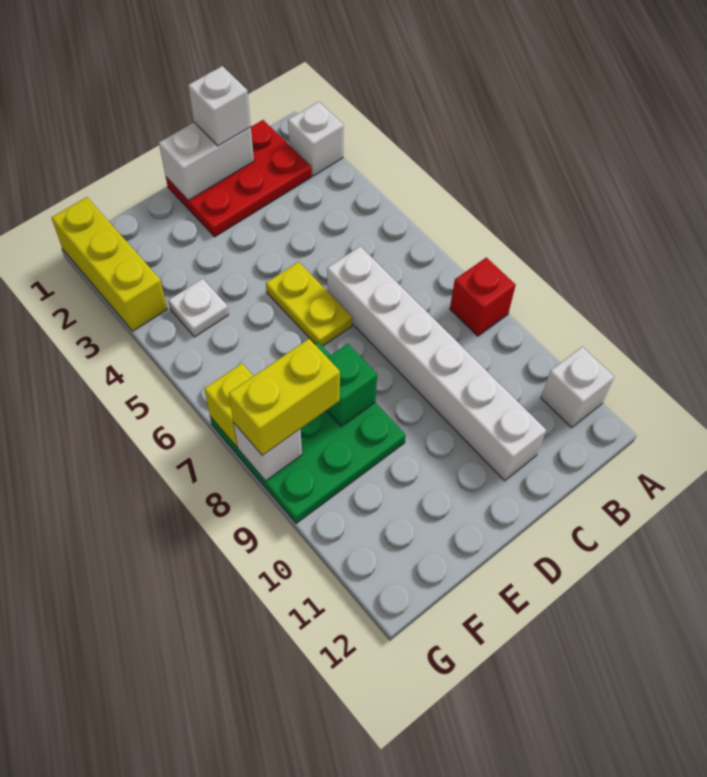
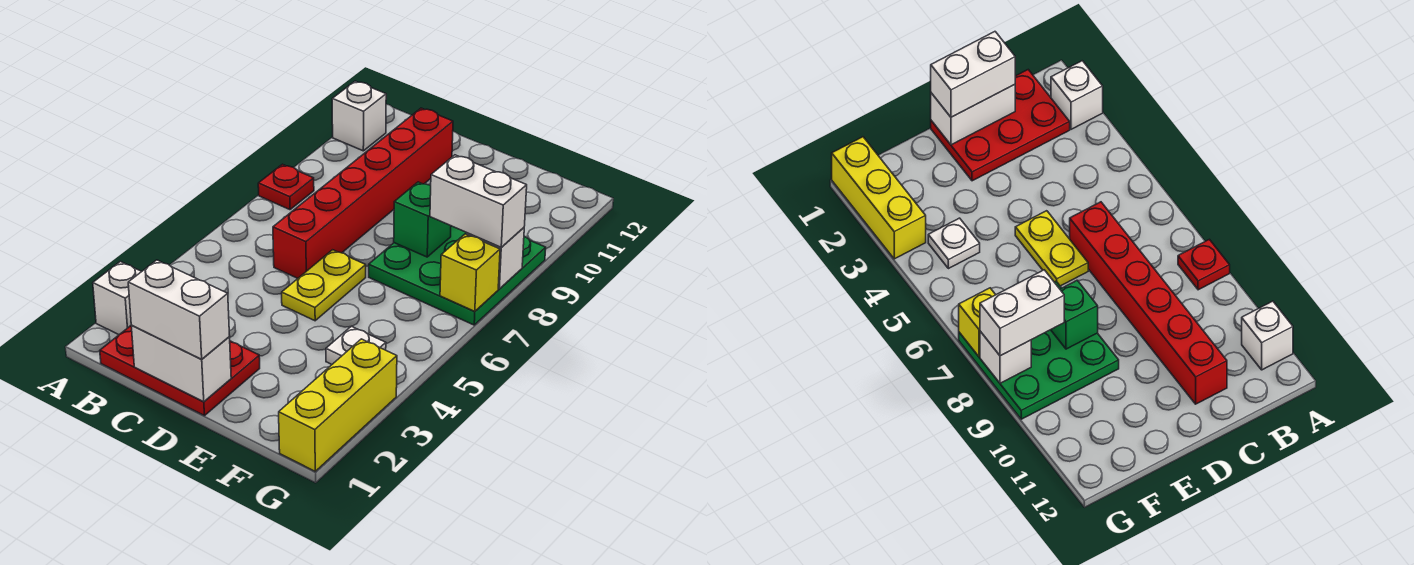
red 1x1 brick [450,257,516,336] -> red 1x1 plate [258,164,314,210]
white 1x1 brick [188,66,251,146] -> white 1x2 brick [128,260,230,359]
white 1x6 brick [327,246,546,481] -> red 1x6 brick [273,108,453,278]
yellow 1x2 brick [229,339,340,456] -> white 1x2 brick [430,155,527,247]

